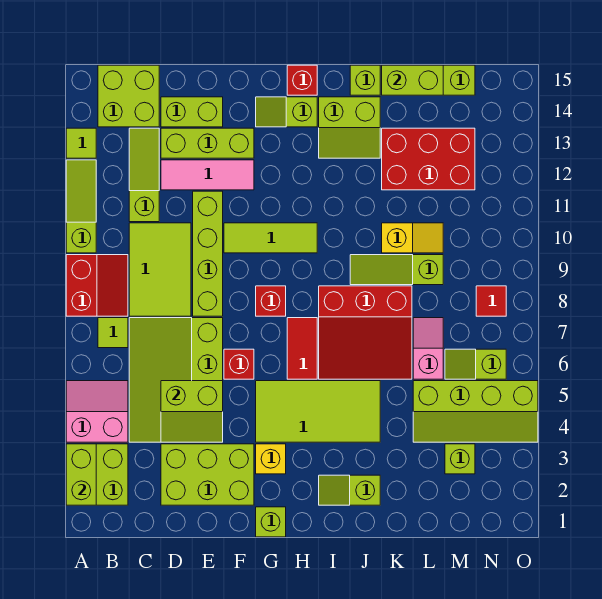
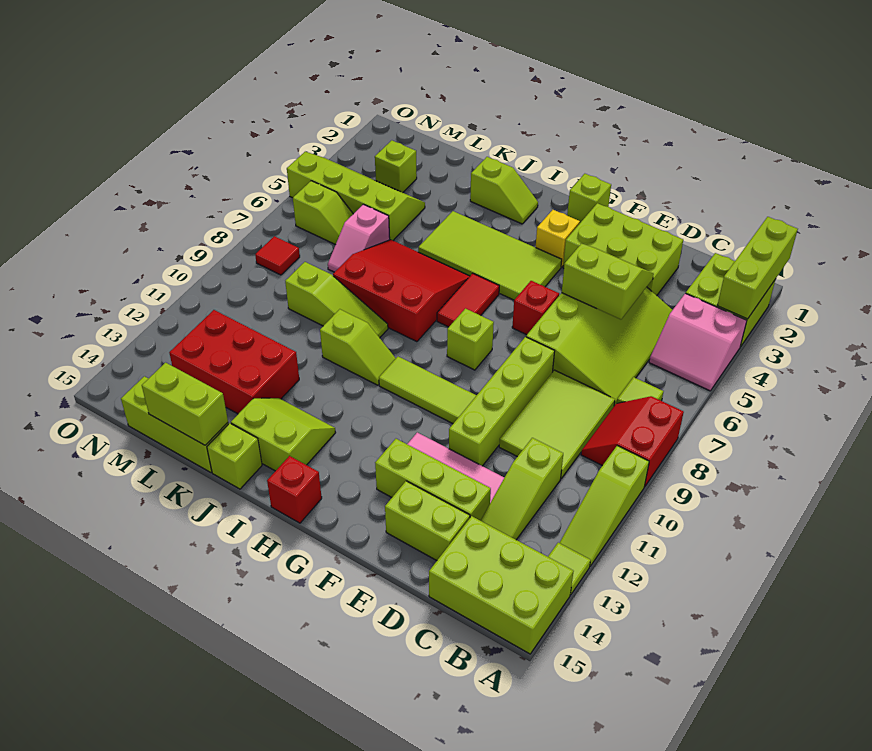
lime 1x2 brick [66,444,96,505] -> lime 1x3 brick [717,217,798,319]
lime 2x2 brick [98,65,159,127] -> lime 2x3 brick [429,516,574,654]
red 1x1 brick [256,286,286,316] -> lime 1x1 brick [447,309,494,370]
lime 1x2 slope [256,97,317,127] -> lime 1x2 slope moved to [320,309,396,385]
yellow 1x2 slope [382,223,443,253] -> none

